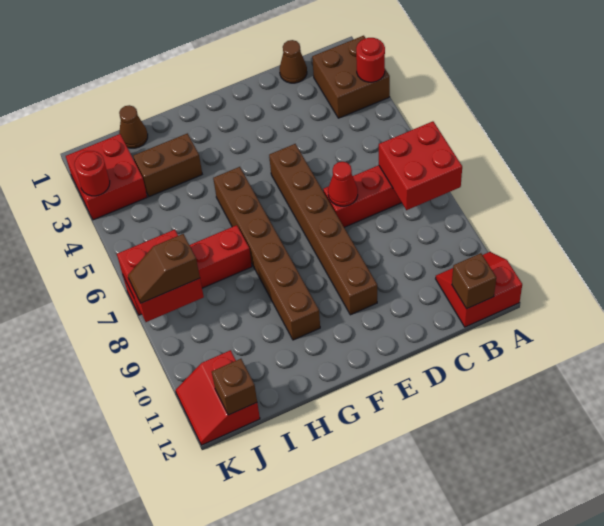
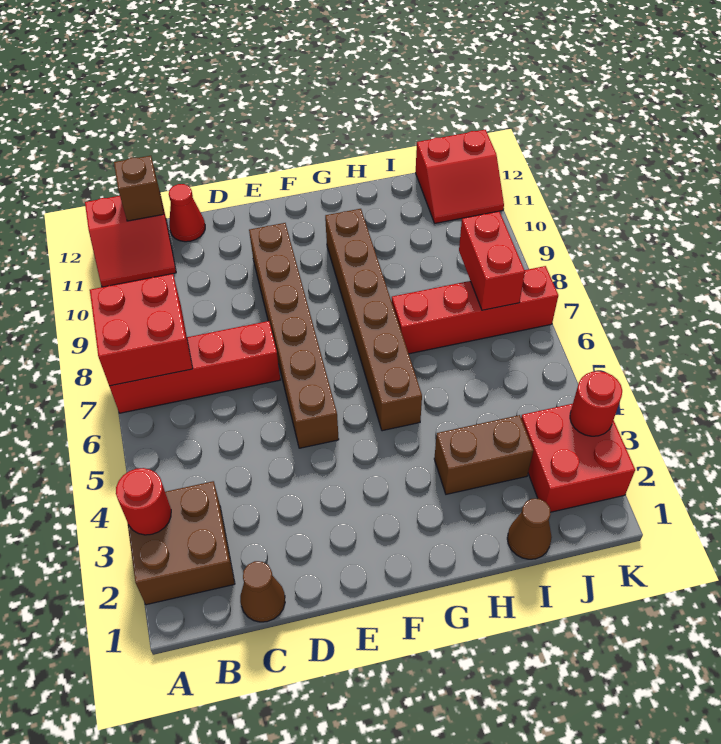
red 1x1 cone [328,162,358,206] -> red 1x1 cone moved to [169,184,205,242]
red 2x2 brick [117,230,204,322] -> red 1x2 brick [459,211,525,310]
brown 1x2 slope [128,234,200,303] -> none
red 2x2 slope [175,350,260,445] -> red 2x2 slope turned to [416,130,504,223]
brown 1x1 brick [212,359,257,415] -> none

